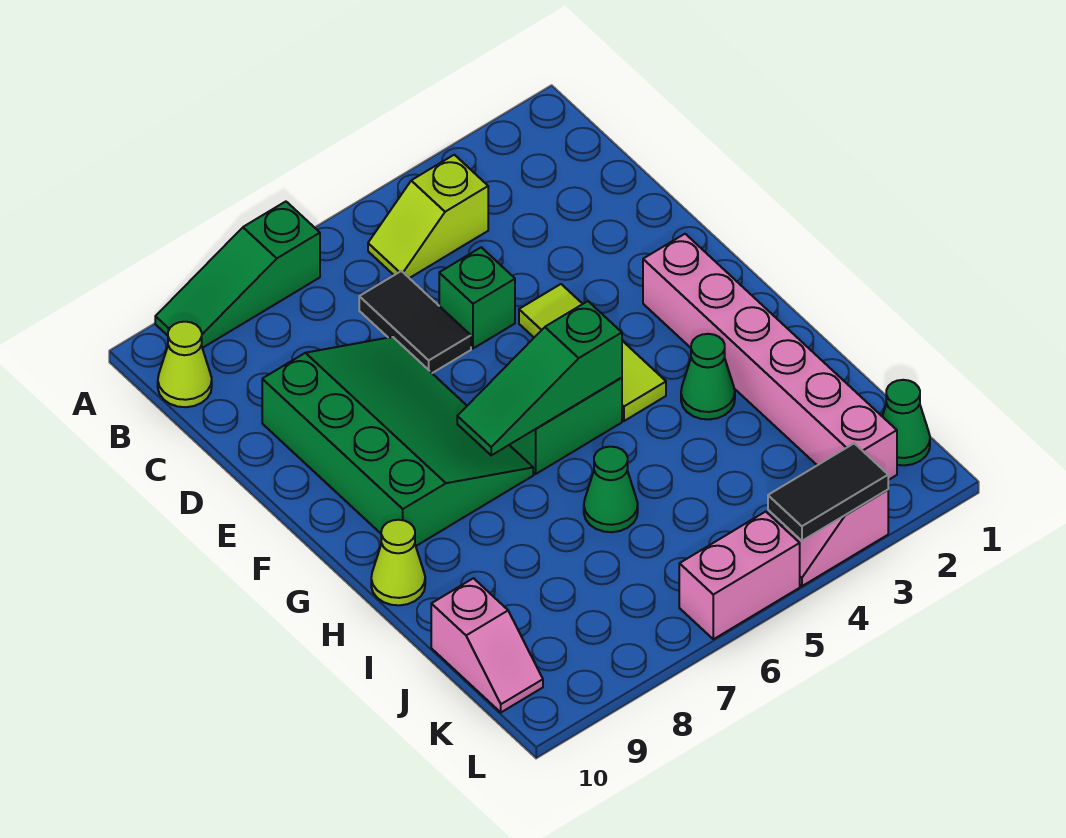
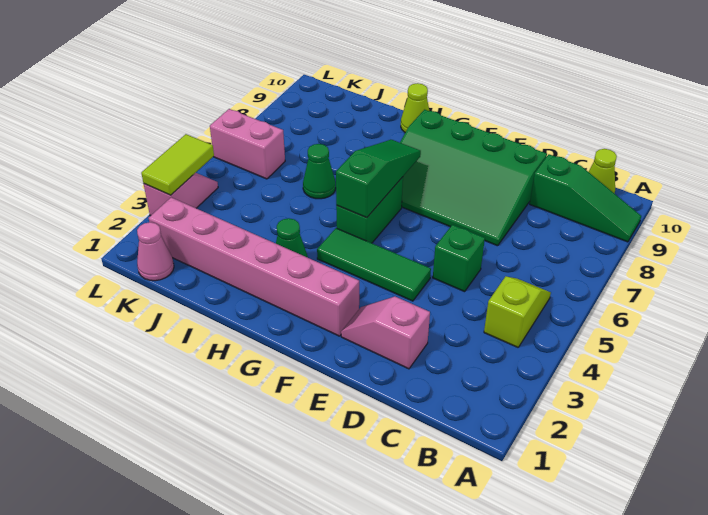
green 1x3 slope [155,202,320,348] -> green 1x3 slope turned to [530,154,641,242]
black 1x2 tile [359,271,471,373] -> none
lime 1x3 tile [519,284,666,421] -> green 1x3 tile [317,228,431,301]
pink 1x2 slope [431,578,543,712] -> pink 1x2 slope moved to [341,297,430,369]
green 1x1 cone [882,380,930,465] -> pink 1x1 cone [137,222,174,281]
black 1x2 tile [768,443,888,541] -> lime 1x2 tile [141,134,214,195]
pink 1x2 brick [679,512,800,639] -> pink 1x2 brick turned to [210,109,285,179]

